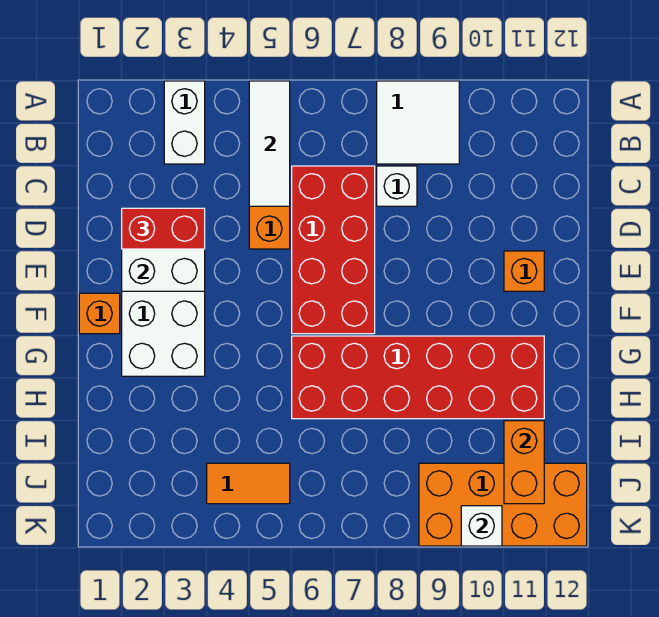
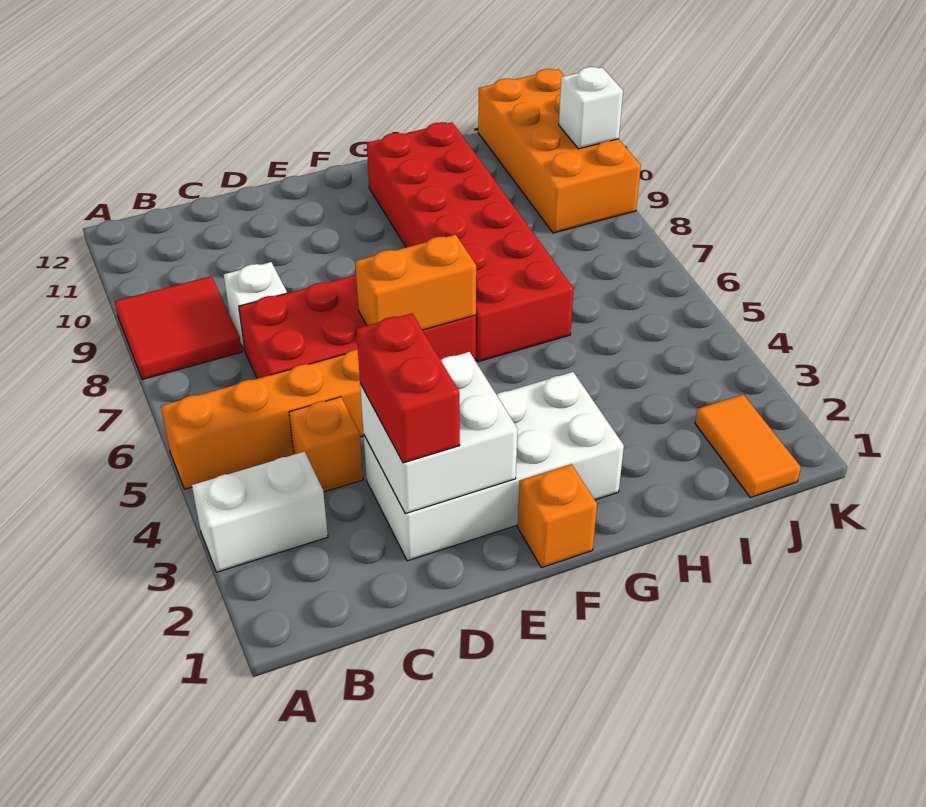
white 1x3 tile [249,81,290,206] -> none
white 2x2 tile [377,81,459,164] -> red 2x2 tile [114,276,242,380]
orange 1x1 brick [504,251,544,291] -> orange 1x1 brick moved to [289,397,363,492]
orange 1x2 brick [504,421,544,504] -> orange 1x2 brick moved to [355,235,476,330]
orange 1x2 tile [207,463,290,504] -> orange 1x2 tile moved to [695,395,801,498]

